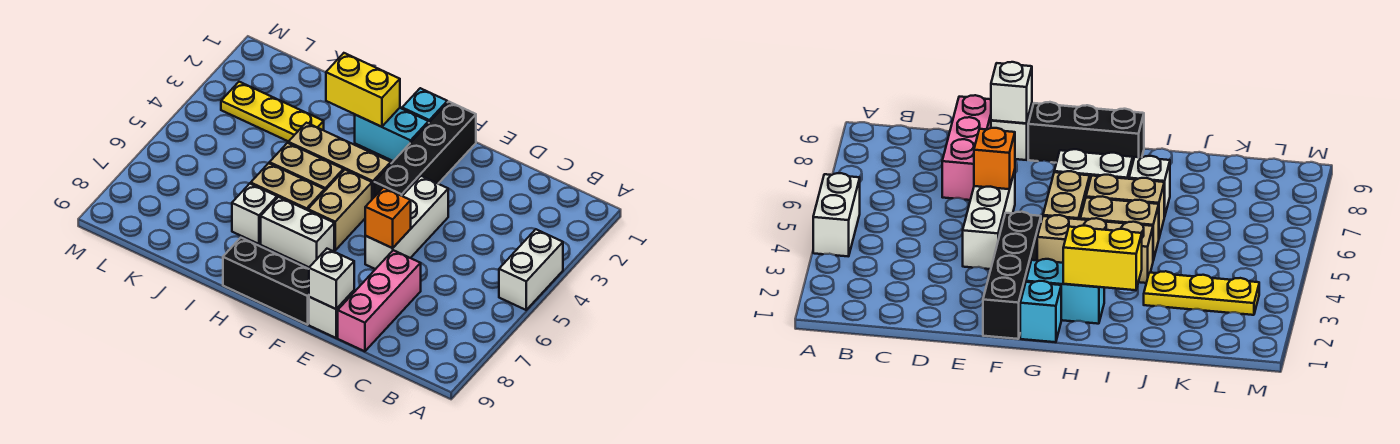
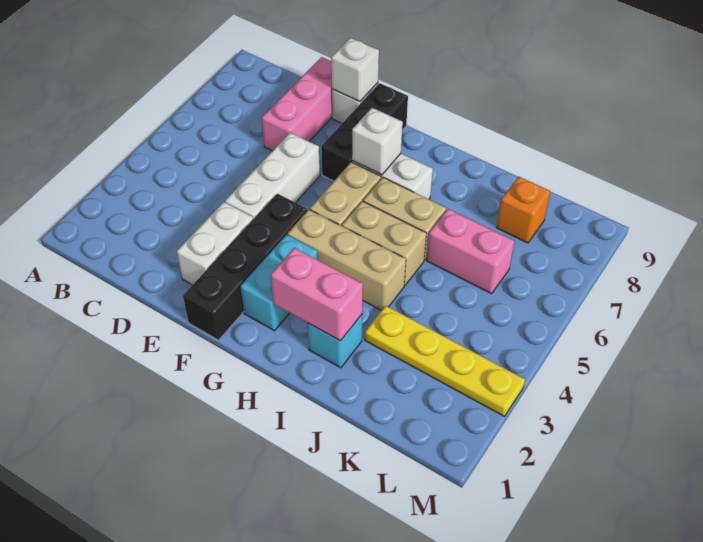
white 1x2 brick [499,229,563,310] -> white 1x2 brick moved to [177,202,253,285]
orange 1x1 brick [365,188,411,248] -> orange 1x1 brick moved to [497,177,551,243]
black 1x3 brick [223,238,309,325] -> black 1x3 brick turned to [321,83,408,181]
cyan 1x1 brick [402,88,447,122] -> cyan 1x1 brick moved to [307,315,362,368]
cyan 1x2 brick [355,108,429,161] -> cyan 1x2 brick turned to [240,235,318,331]
yellow 1x2 brick [326,53,400,127] -> pink 1x2 brick [271,248,363,341]
white 1x1 brick [232,184,277,244] -> white 1x1 brick moved to [352,108,403,175]
yellow 1x3 plate [221,82,324,142] -> yellow 1x4 plate [365,306,525,416]
none -> pink 1x2 brick [427,209,515,294]

